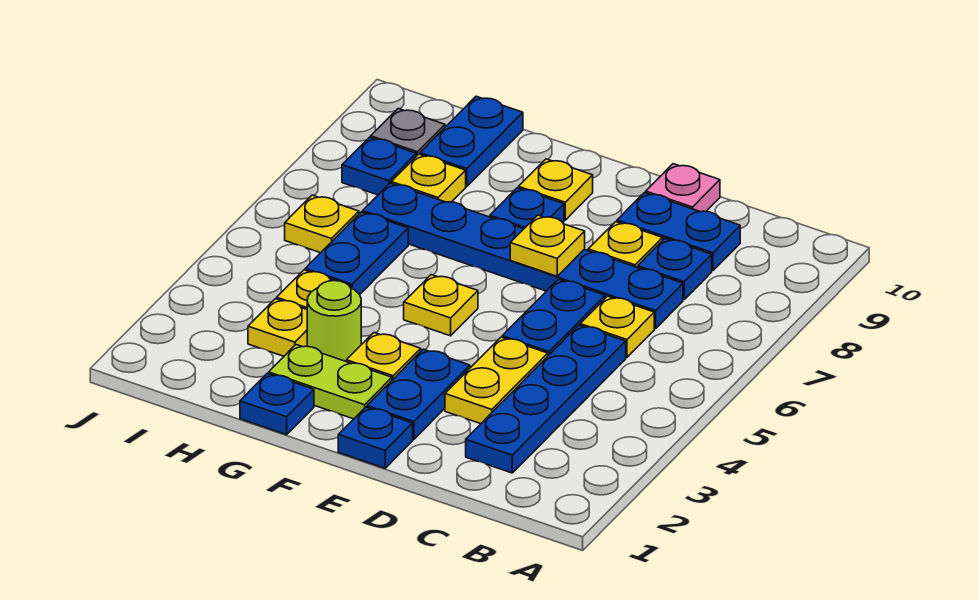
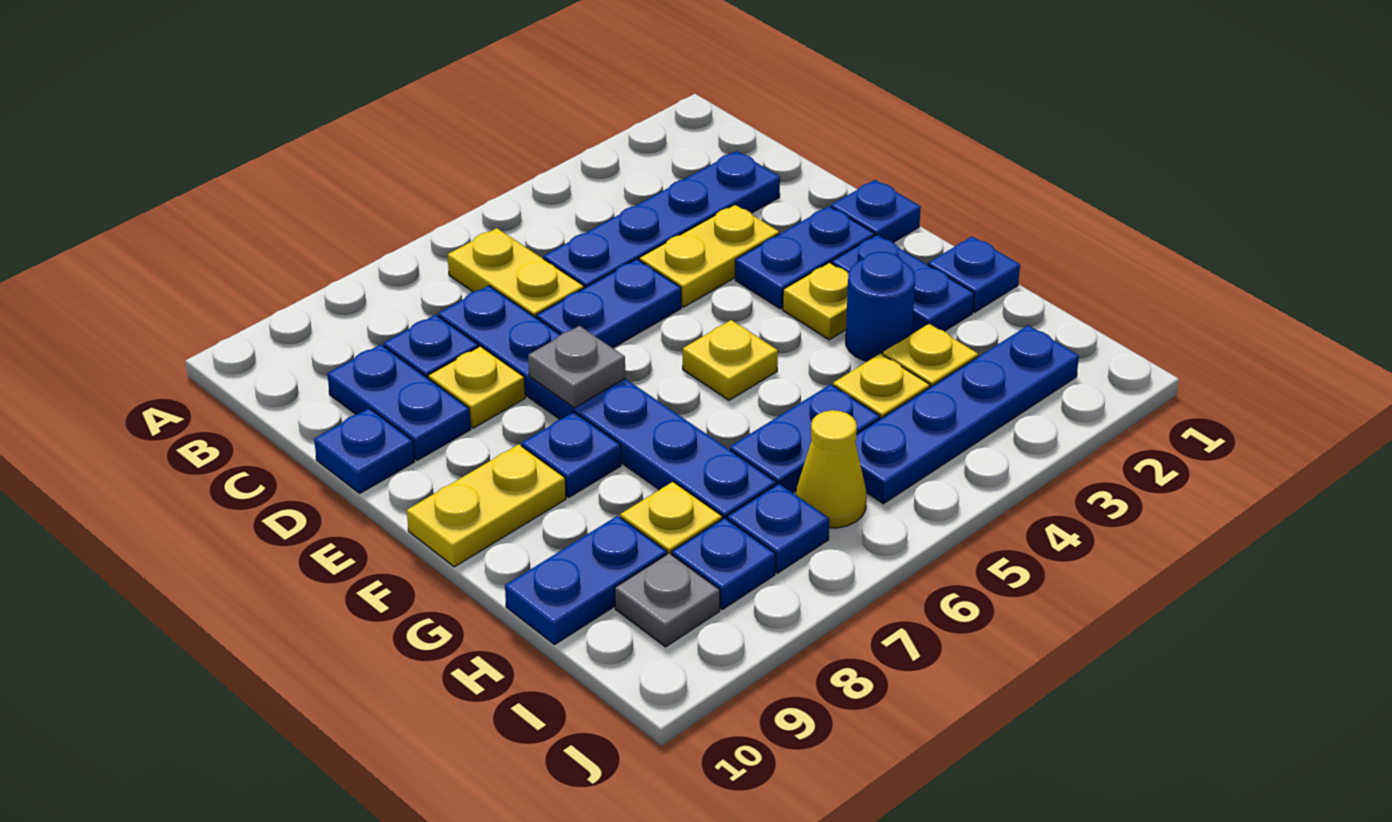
yellow 1x1 plate [580,296,654,357] -> yellow 1x2 plate [448,228,584,318]
pink 1x1 plate [646,164,720,212] -> blue 1x1 plate [314,408,414,493]
yellow 1x1 plate [510,215,585,276] -> grey 1x1 plate [528,326,625,408]
lime 1x2 plate [269,345,392,419] -> blue 1x2 plate [832,235,974,333]
yellow 1x1 plate [519,159,593,220] -> yellow 1x2 plate [407,444,566,567]
lime 1x1 round brick [307,281,361,361] -> blue 1x1 round brick [846,252,915,361]
none -> blue 1x4 plate [855,325,1079,504]
yellow 1x1 plate [285,195,359,253] -> yellow 1x1 cone [796,410,866,528]
none -> blue 1x1 plate [727,484,829,573]

